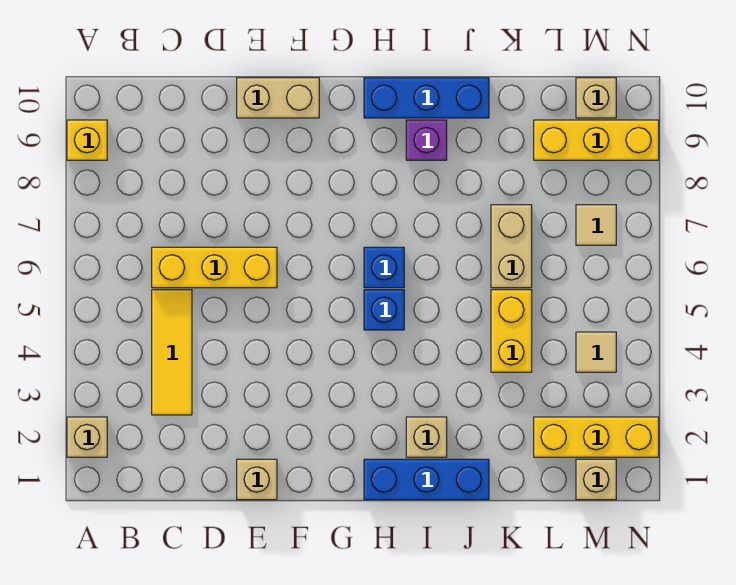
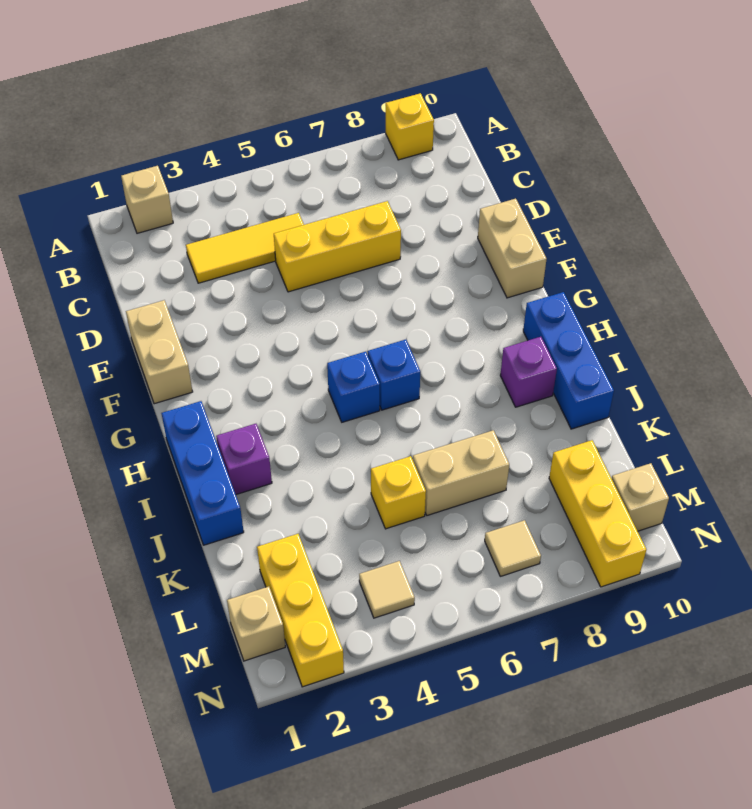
yellow 1x3 brick [152,247,277,288] -> yellow 1x3 brick turned to [274,201,401,292]
tan 1x1 brick [237,459,277,500] -> tan 1x2 brick [126,300,193,404]
tan 1x1 brick [406,417,447,457] -> purple 1x1 brick [216,424,272,494]
yellow 1x2 brick [491,290,532,372] -> yellow 1x1 brick [371,456,426,529]

